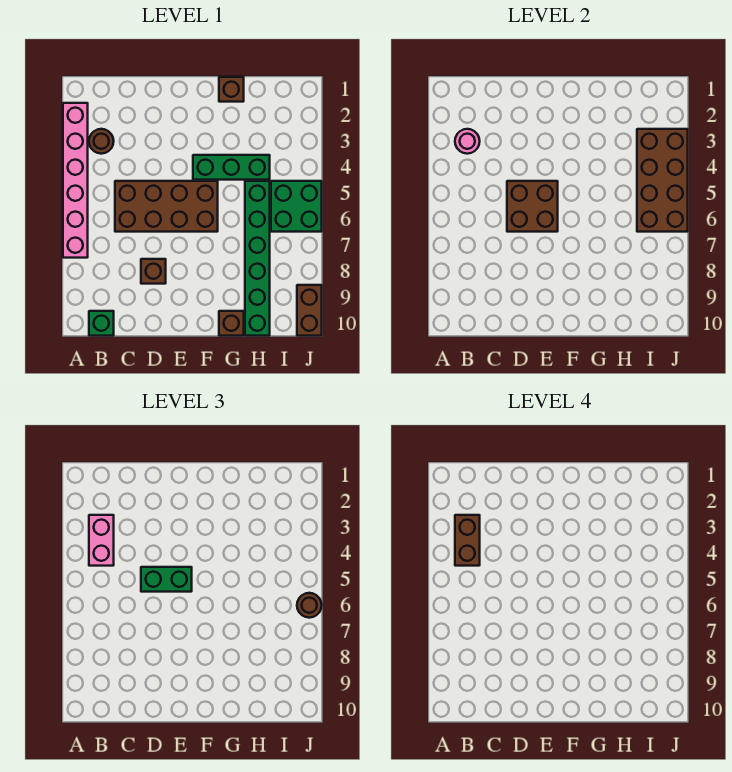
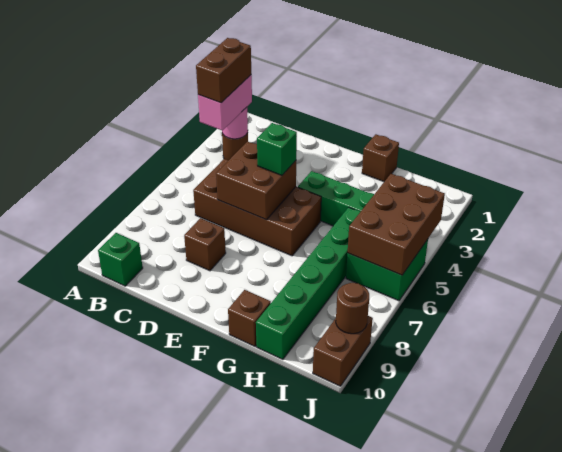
pink 1x6 brick [63,103,88,258] -> none
green 1x2 brick [141,567,192,592] -> green 1x1 brick [257,123,297,175]
brown 2x4 brick [637,129,688,232] -> brown 2x3 brick [348,174,445,275]
brown 1x1 round brick [297,593,322,618] -> brown 1x1 round brick moved to [336,283,369,334]

